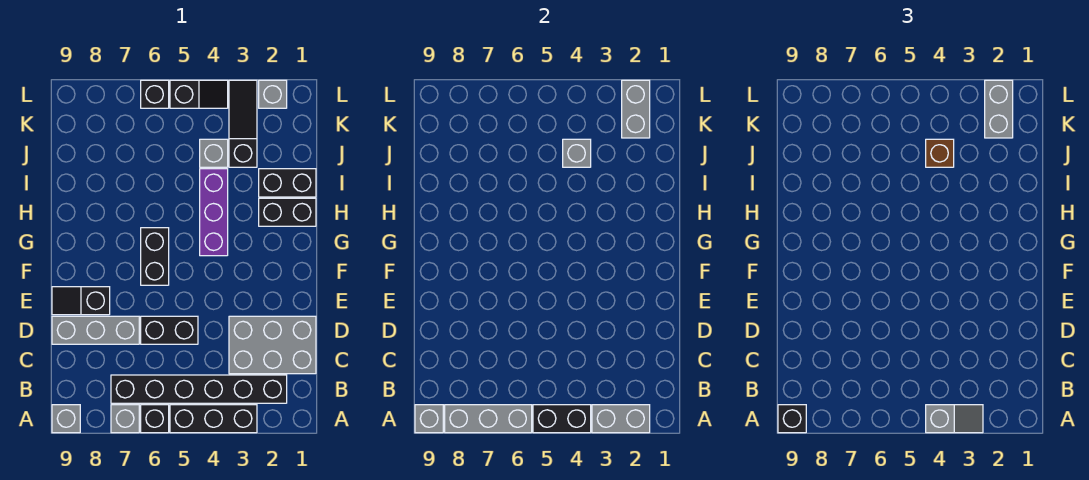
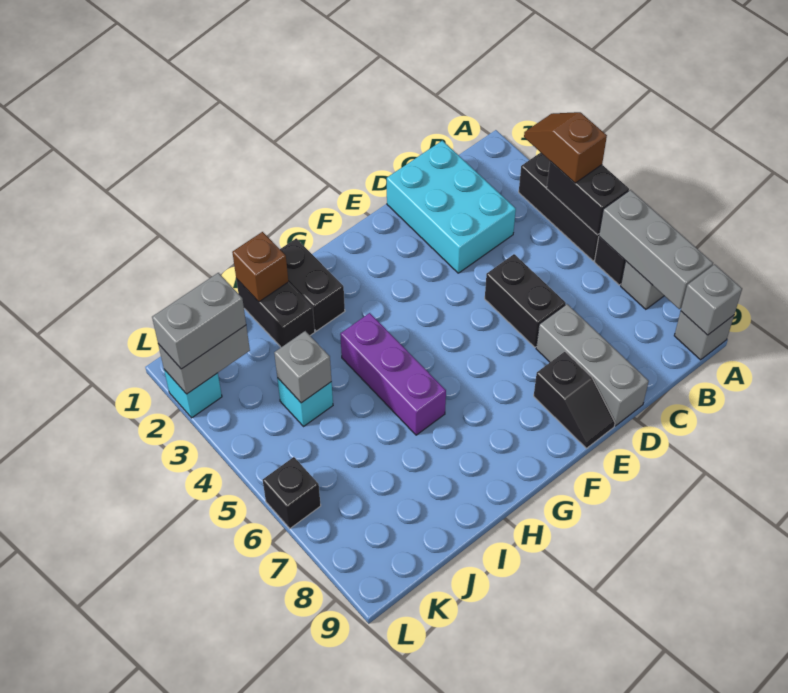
grey 1x2 brick [592,405,650,433] -> none
grey 1x2 slope [926,405,983,433] -> brown 1x2 slope [524,112,607,183]
black 1x1 brick [778,405,806,433] -> none
black 1x6 brick [111,375,287,403] -> none
grey 2x3 brick [229,316,316,374] -> cyan 2x3 brick [387,141,516,273]
black 1x2 brick [141,228,169,285] -> none
purple 1x3 brick [200,169,228,256] -> purple 1x3 brick turned to [340,313,446,435]
black 1x3 slope [229,80,257,167] -> none
grey 1x1 brick [200,139,228,167] -> cyan 1x1 brick [277,378,333,426]
brown 1x1 brick [926,139,954,167] -> brown 1x1 brick moved to [232,232,288,302]
grey 1x1 brick [259,80,287,108] -> cyan 1x1 brick [164,369,222,418]
black 1x2 slope [170,80,228,108] -> none

